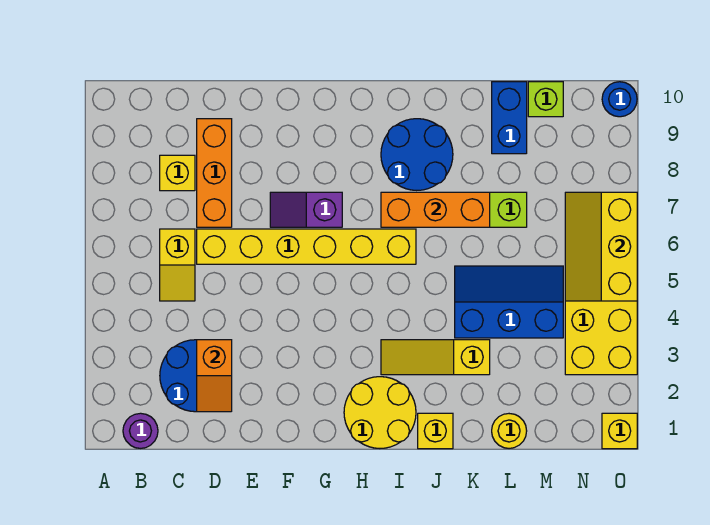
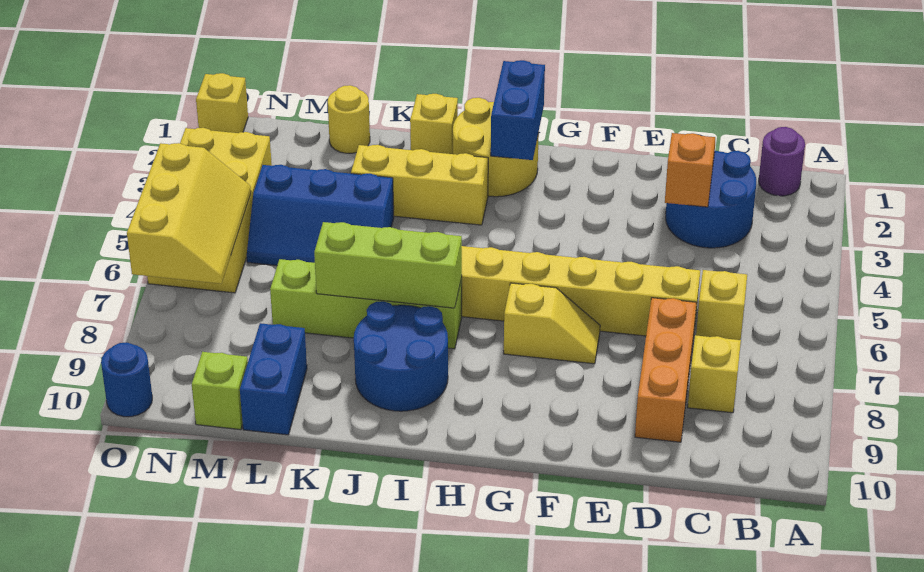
purple 1x2 slope [270,192,342,227] -> yellow 1x2 slope [504,283,600,364]
none -> blue 1x2 brick [491,60,545,160]
yellow 1x3 slope [381,340,490,375] -> yellow 1x3 brick [351,145,488,225]
orange 1x3 brick [381,192,490,227] -> lime 1x3 brick [314,222,462,308]

